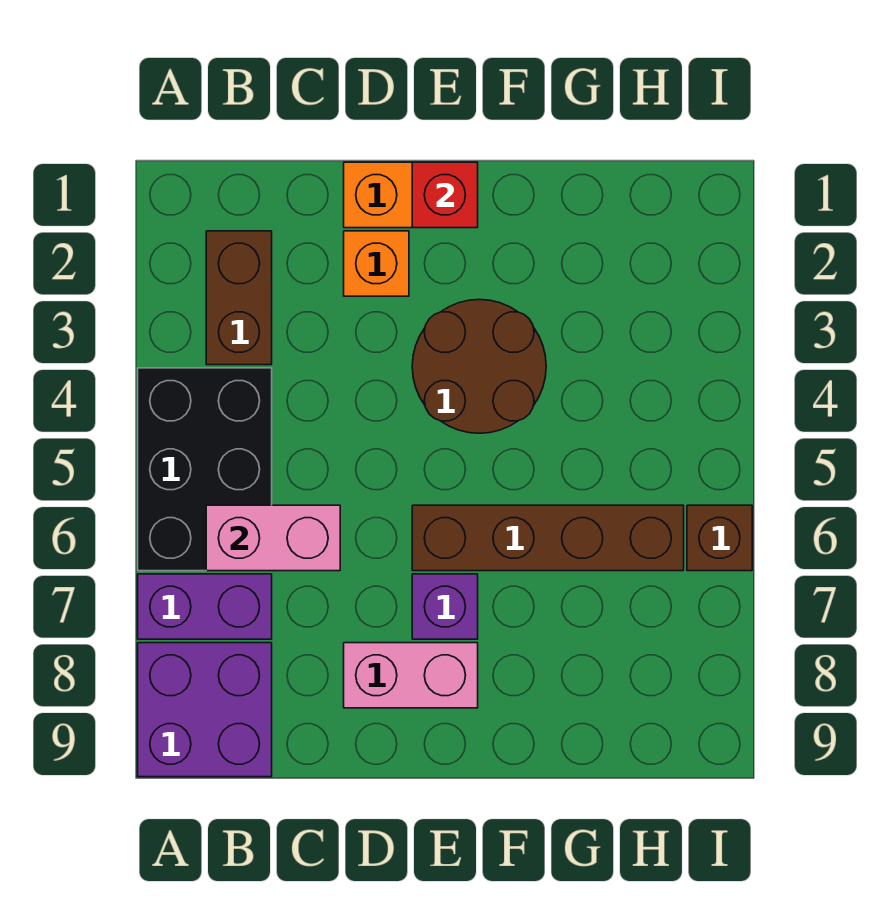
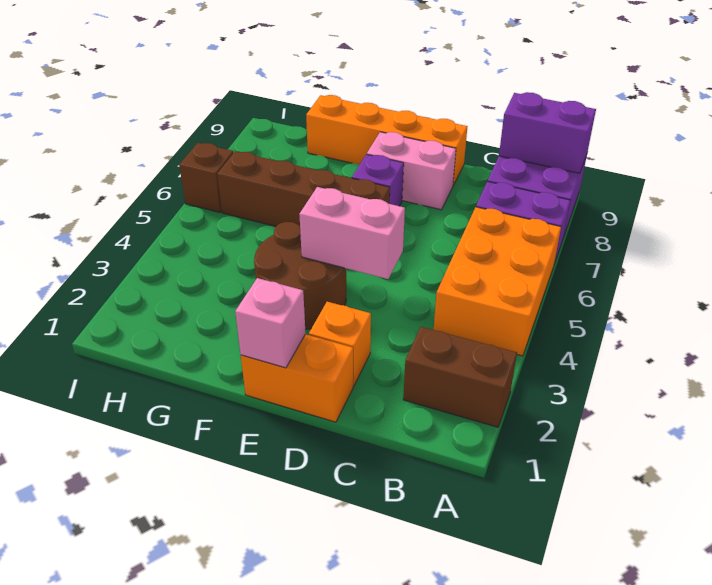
black 2x3 brick [138,368,272,571] -> orange 2x3 brick [434,207,561,356]
none -> purple 1x2 brick [499,92,596,173]
brown 1x2 brick [206,231,272,365] -> brown 1x2 brick turned to [403,327,517,427]
pink 1x2 brick [206,505,340,571] -> pink 1x2 brick moved to [299,187,405,279]
none -> orange 1x4 brick [306,95,467,185]
red 1x1 brick [412,162,478,228] -> pink 1x1 brick [235,278,306,368]

